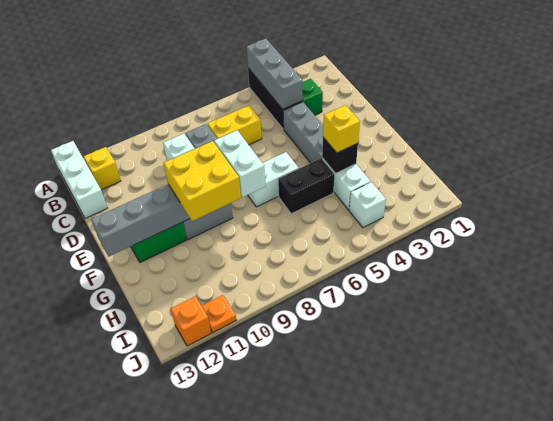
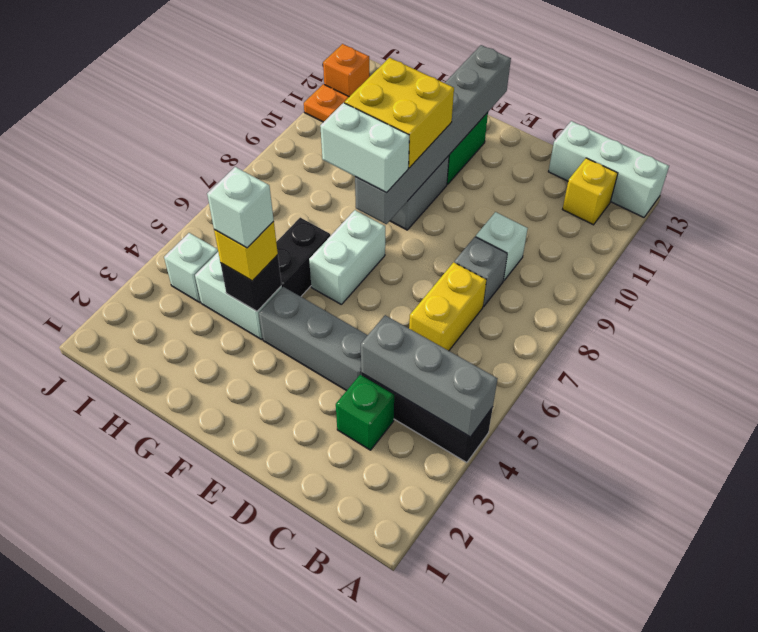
none -> white 1x1 brick [207,167,274,248]

